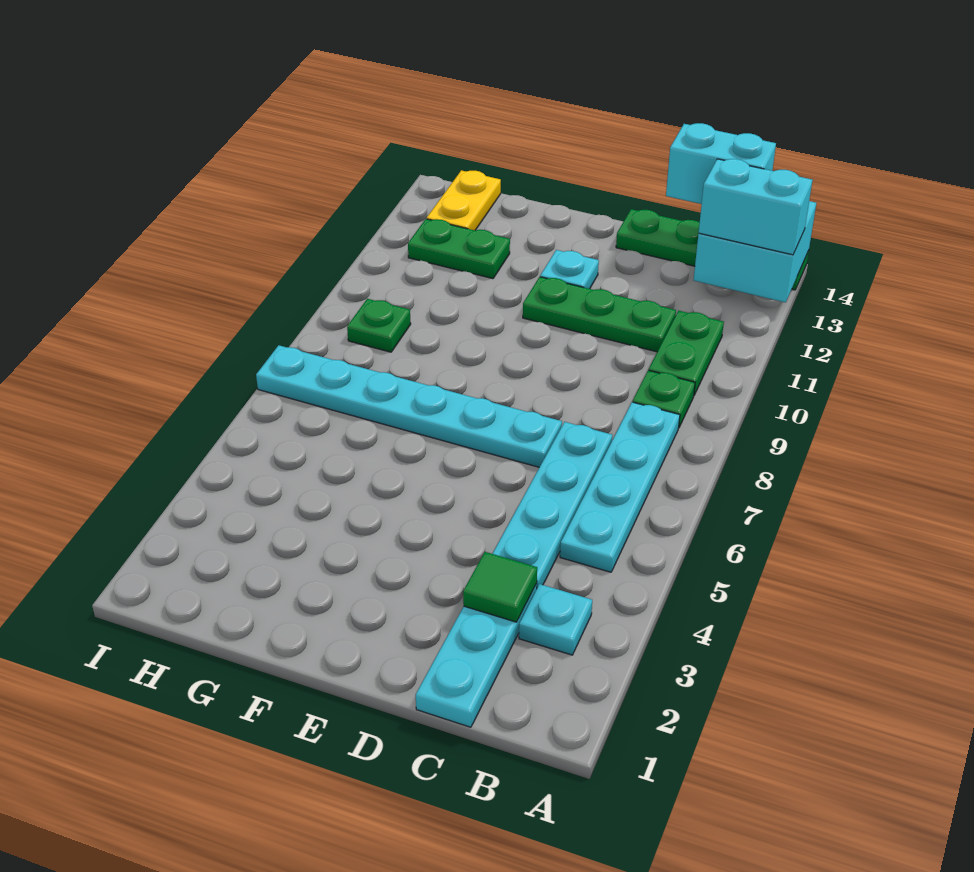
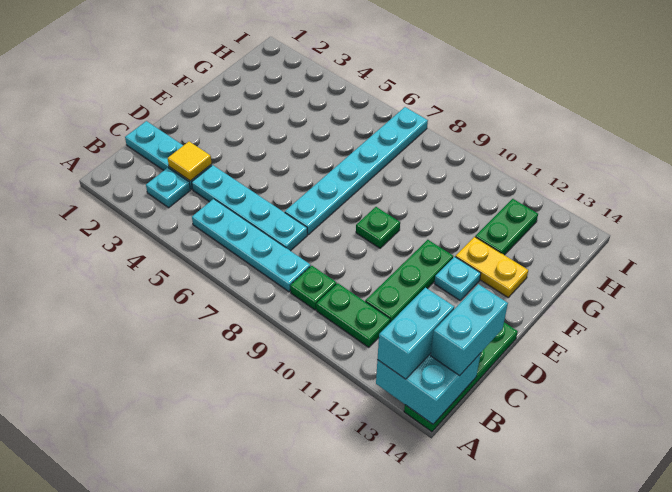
green 1x1 tile [463,552,537,622] -> yellow 1x1 tile [168,142,212,181]
green 1x1 plate [347,299,411,352] -> green 1x1 plate moved to [356,207,400,248]
yellow 1x2 plate [427,170,501,230] -> yellow 1x2 plate moved to [456,237,528,297]

